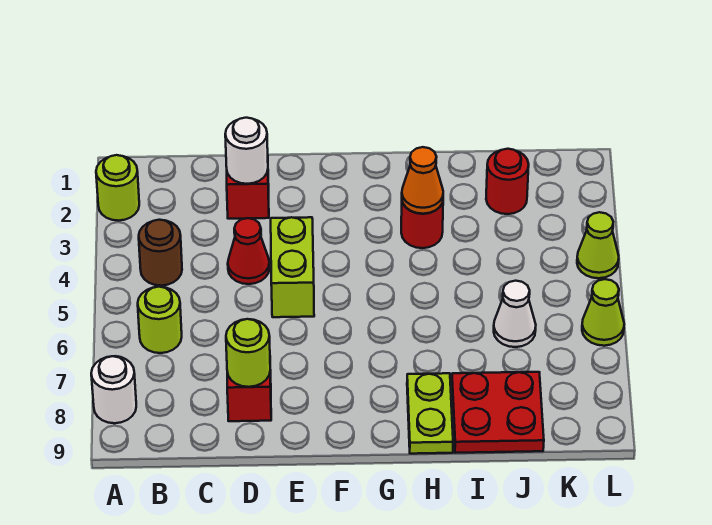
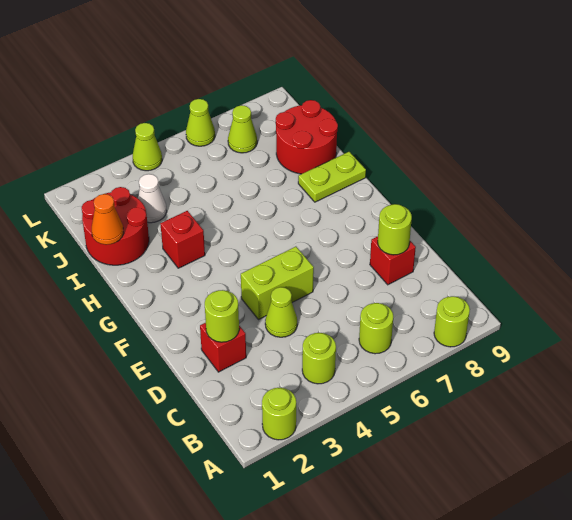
white 1x1 round brick [91,356,136,423] -> lime 1x1 round brick [434,296,470,347]
brown 1x1 round brick [139,220,182,286] -> lime 1x1 round brick [302,333,336,384]
white 1x1 round brick [225,118,268,184] -> lime 1x1 round brick [205,290,239,342]
red 1x1 cone [228,218,270,284] -> lime 1x1 cone [265,287,297,337]
red 1x1 round brick [401,202,443,248] -> red 1x1 brick [160,211,205,268]
orange 1x1 cone [402,147,443,214] -> orange 1x1 cone moved to [92,194,123,245]
red 2x2 plate [452,372,544,453] -> red 2x2 round brick [276,100,338,174]
red 1x1 round brick [486,149,529,214] -> red 2x2 round brick [82,187,149,265]
white 1x1 cone [494,281,536,347] -> white 1x1 cone moved to [138,174,167,223]
none -> lime 1x1 cone [228,105,257,153]

